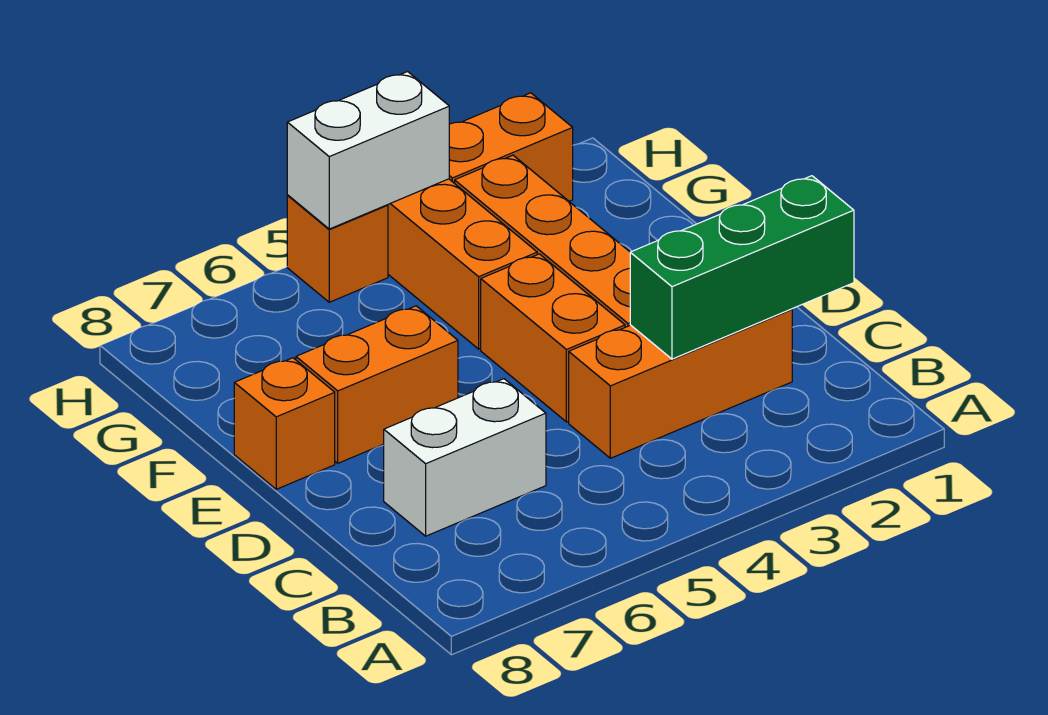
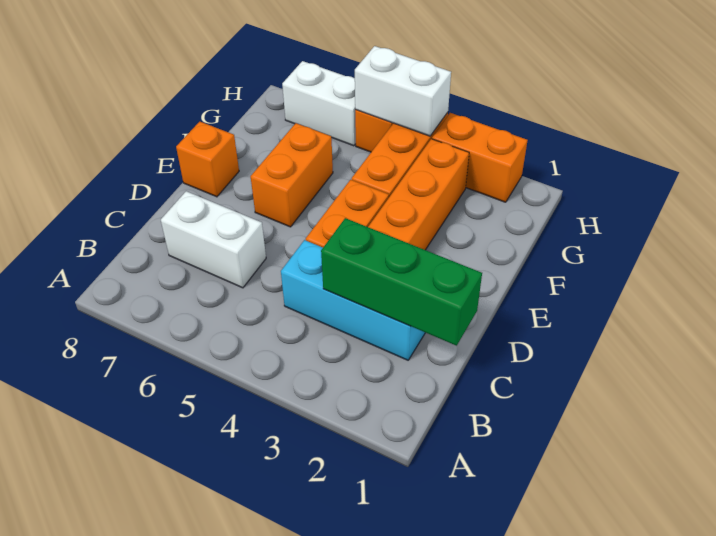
orange 1x3 brick [569,309,792,458] -> cyan 1x3 brick [281,240,425,360]
orange 1x2 brick [296,306,458,463] -> orange 1x2 brick turned to [251,123,333,227]
none -> white 1x2 brick [282,61,356,146]

